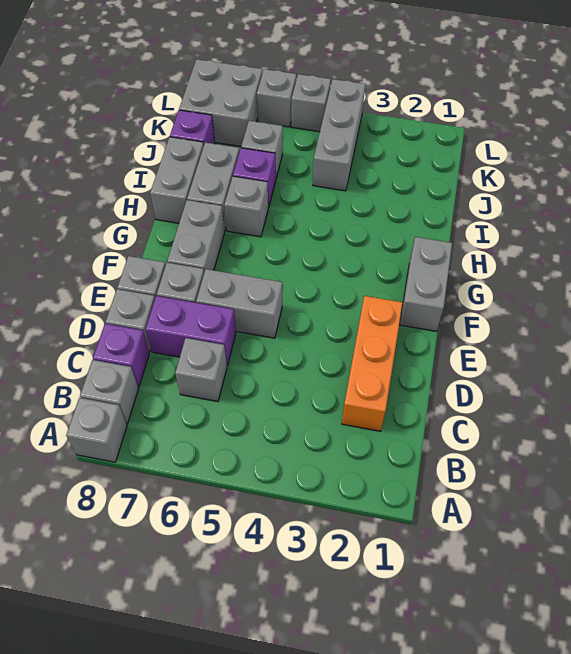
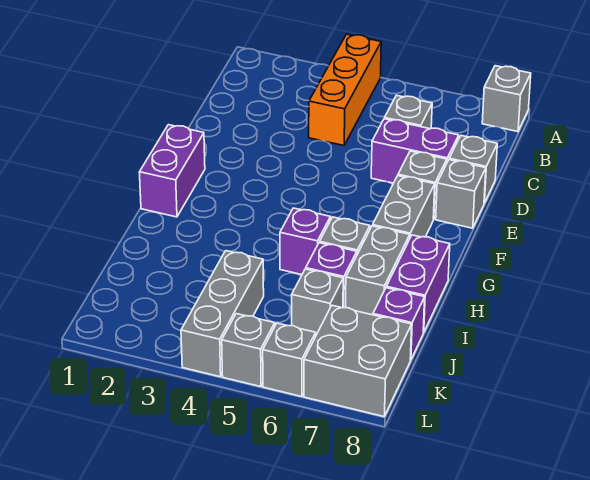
grey 1x1 brick [80,360,138,424] -> none
orange 1x3 brick [342,296,403,431] -> orange 1x3 brick moved to [309,34,381,146]
purple 1x1 brick [93,324,149,387] -> purple 1x1 brick moved to [280,208,330,275]
grey 1x2 brick [196,269,282,338] -> none
grey 1x2 brick [400,237,452,331] -> purple 1x2 brick [139,125,205,217]
grey 1x2 brick [150,137,204,223] -> purple 1x2 brick [386,235,450,333]

